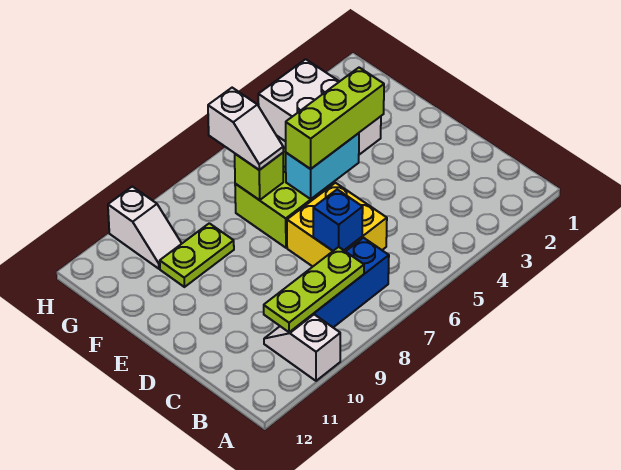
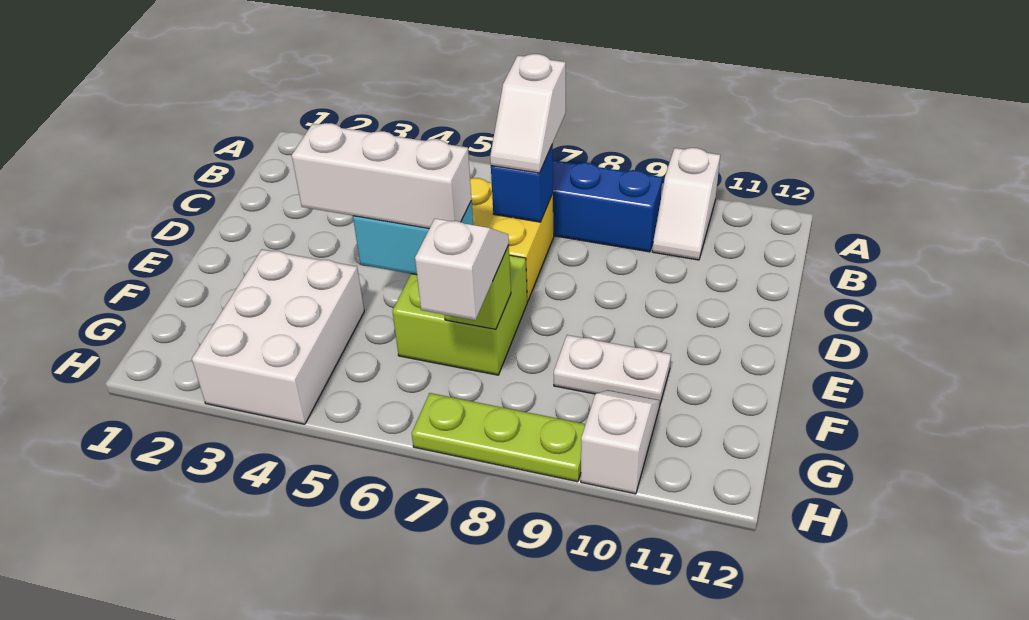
none -> white 1x2 slope [490,54,566,173]
lime 1x3 plate [264,247,364,332] -> lime 1x3 plate moved to [412,393,585,482]
lime 1x3 brick [286,68,384,169] -> white 1x3 brick [292,123,472,229]
lime 1x2 plate [160,223,234,287] -> white 1x2 plate [554,335,671,406]

